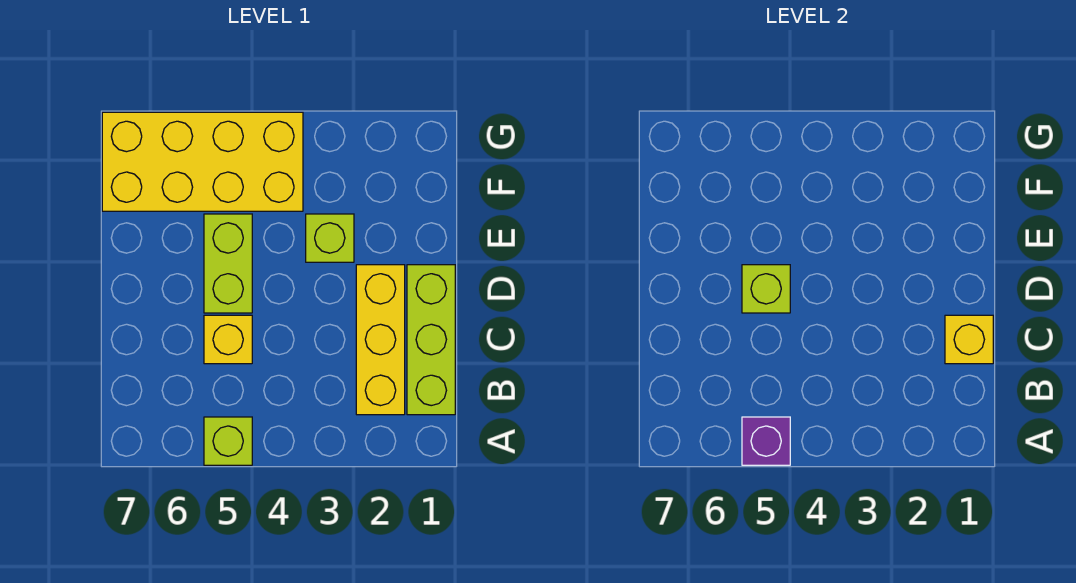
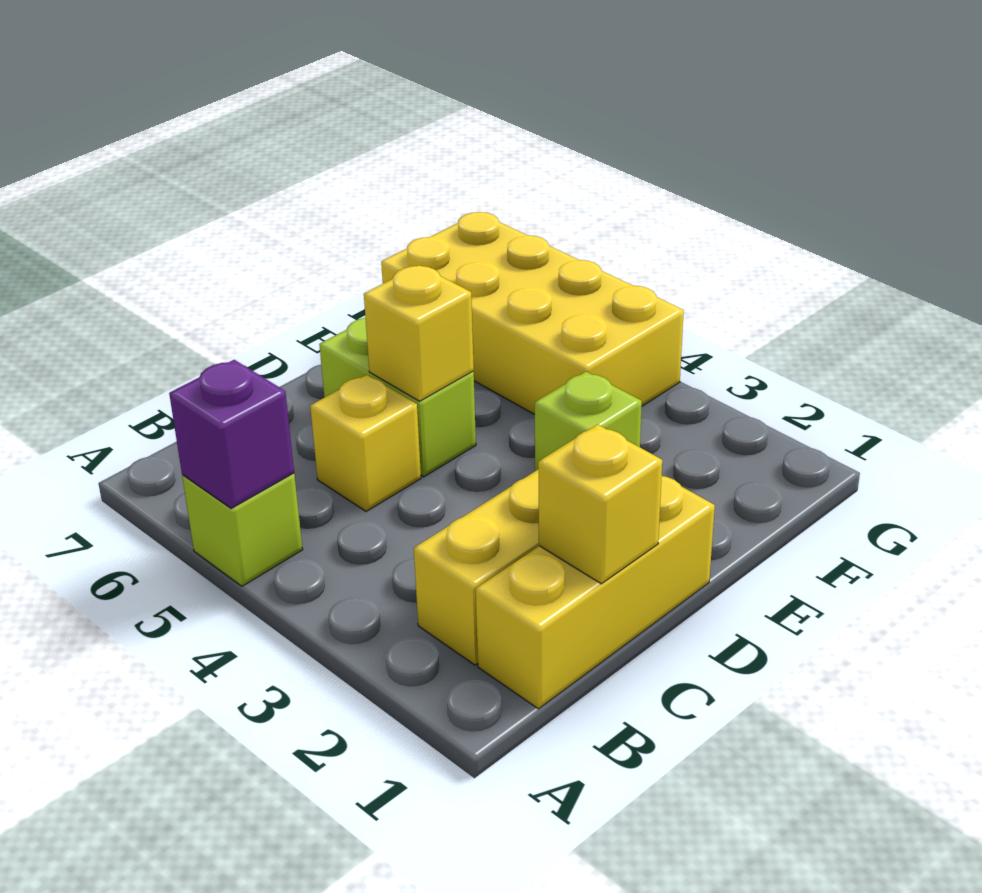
lime 1x3 brick [407,265,455,415] -> yellow 1x3 brick [476,476,715,709]
lime 1x2 brick [204,214,252,313] -> lime 1x2 brick turned to [319,318,476,477]
lime 1x1 brick [742,265,790,313] -> yellow 1x1 brick [364,265,474,401]

